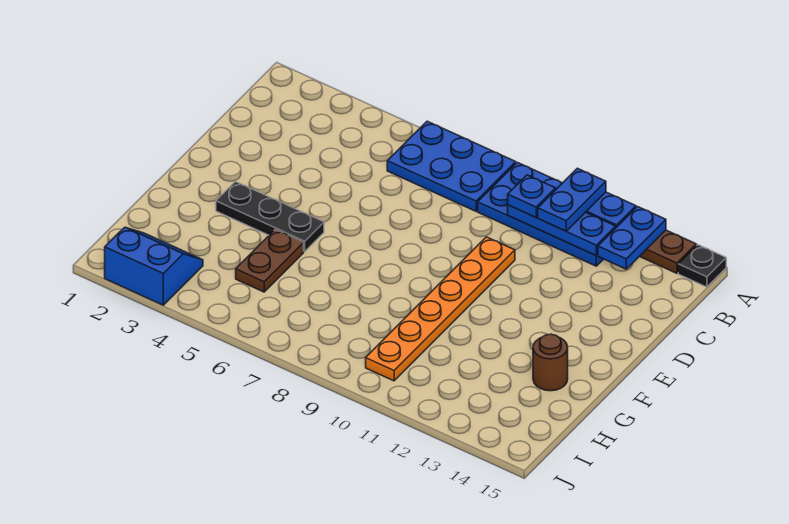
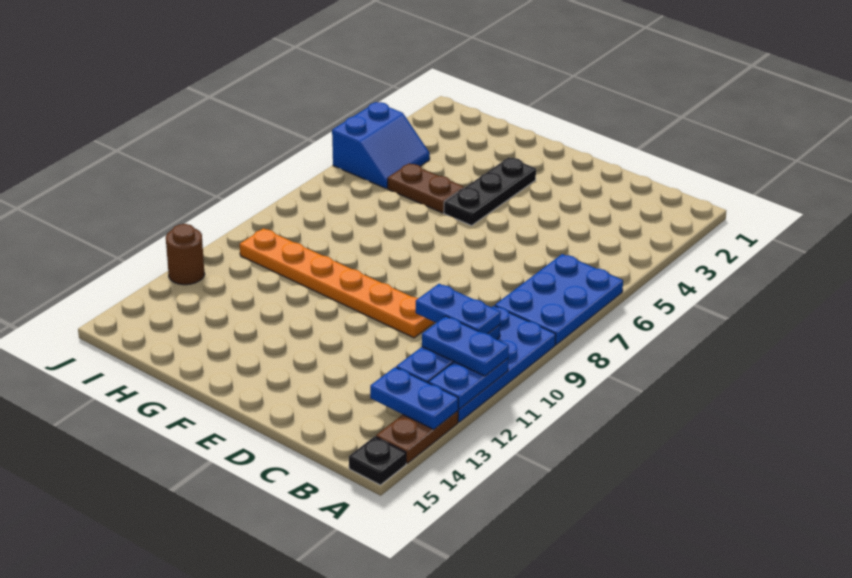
blue 1x1 plate [508,175,556,217] -> blue 1x2 plate [416,284,501,334]
brown 1x1 round brick [533,334,568,391] -> brown 1x1 round brick moved to [166,224,205,285]
blue 2x2 slope [105,227,203,305] -> blue 2x2 slope moved to [332,102,430,188]

